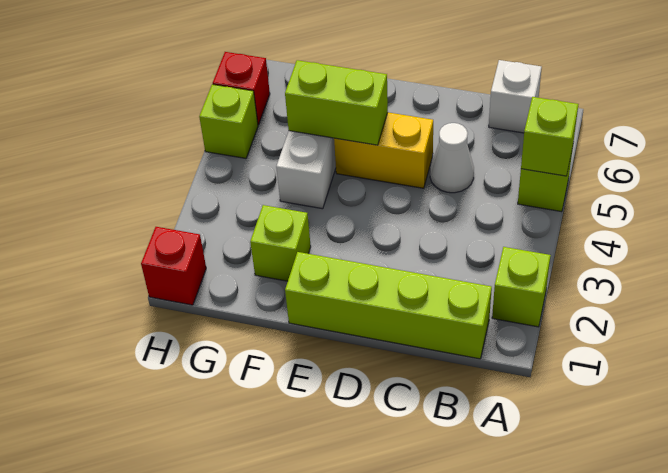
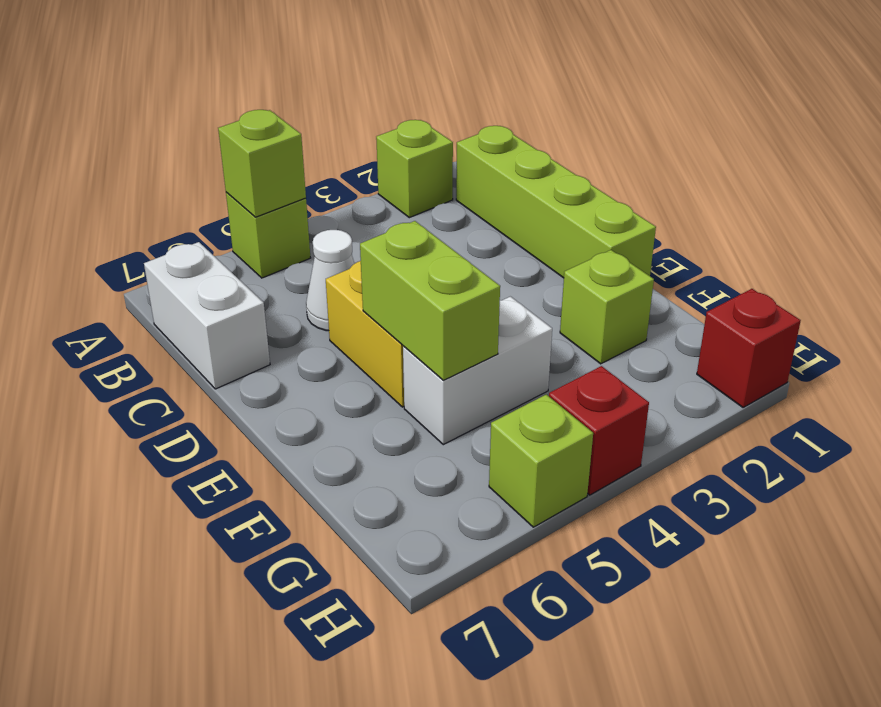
white 1x1 brick [489,60,542,133] -> white 1x2 brick [144,242,270,389]
red 1x1 brick [213,52,270,125] -> red 1x1 brick moved to [549,366,649,495]

